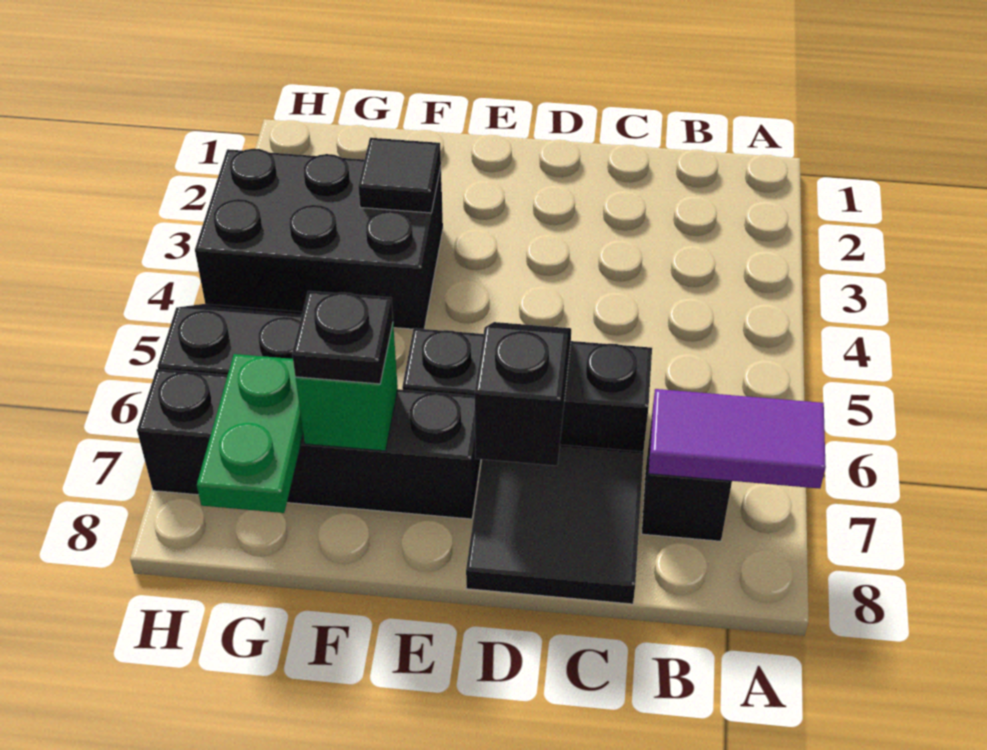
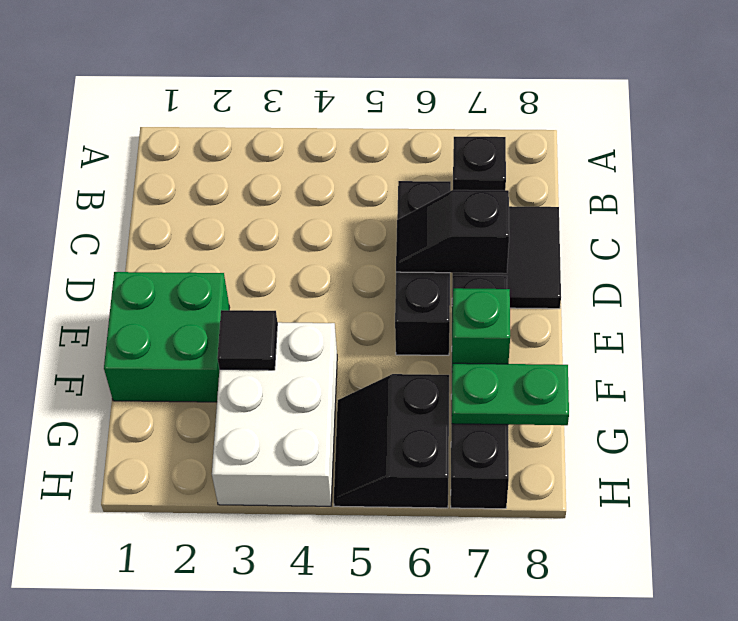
purple 1x2 tile [649,389,826,489] -> none
none -> green 2x2 brick [104,272,230,402]
black 2x3 brick [195,149,443,329] -> white 2x3 brick [212,322,337,506]
black 1x1 plate [292,291,393,384] -> none

